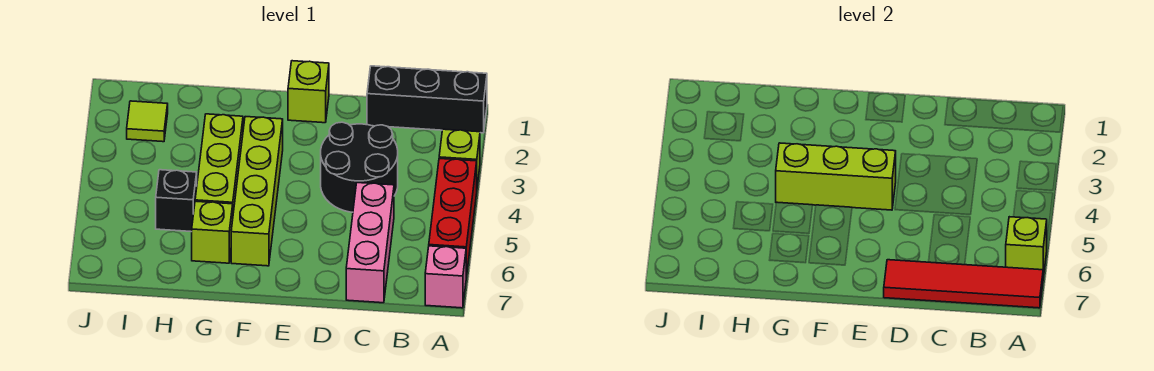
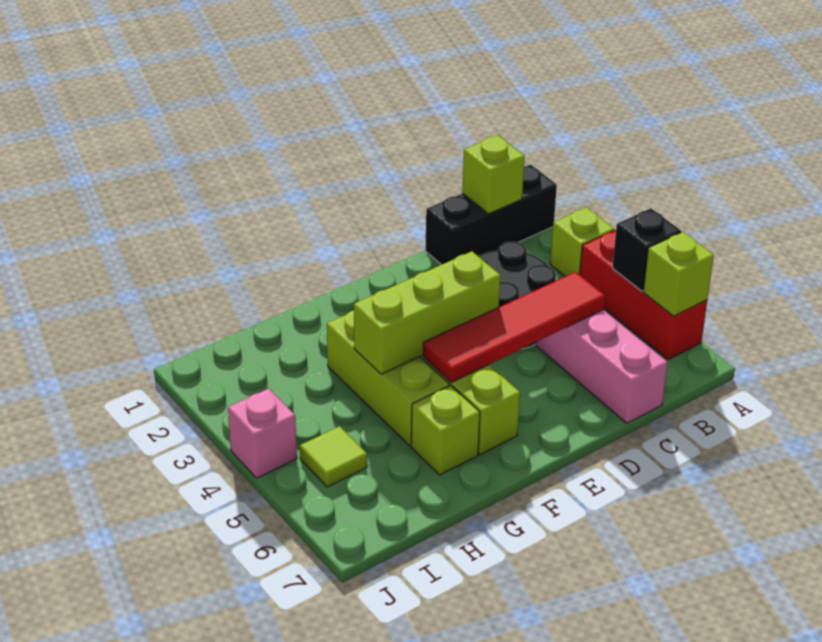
pink 1x1 brick [425,246,466,308] -> pink 1x1 brick moved to [228,389,297,478]
red 1x4 tile [884,260,1043,308] -> red 1x4 tile moved to [423,272,605,382]
lime 1x1 brick [288,61,329,123] -> lime 1x1 brick moved to [462,136,525,214]
black 1x1 brick [156,170,197,232] -> black 1x1 brick moved to [612,208,681,291]
lime 1x1 tile [127,101,168,142] -> lime 1x1 tile moved to [300,426,367,487]

